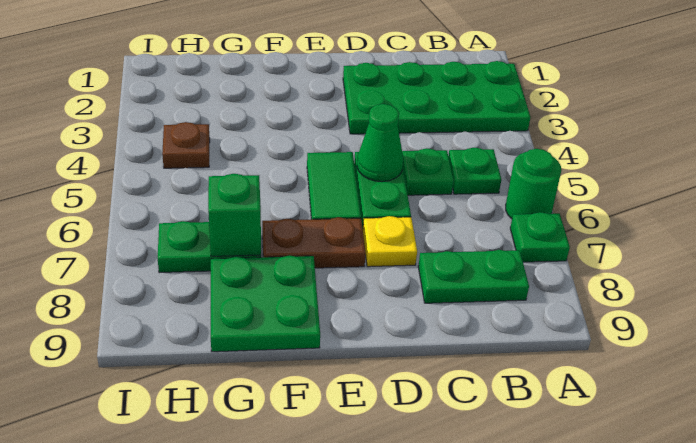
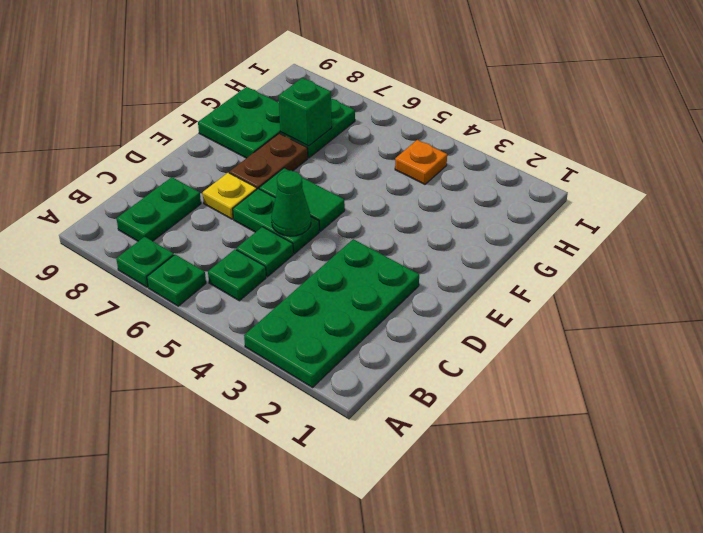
green 1x1 round brick [506,149,561,219] -> green 1x1 plate [147,255,206,306]
brown 1x1 plate [162,122,210,168] -> orange 1x1 plate [395,140,447,184]

